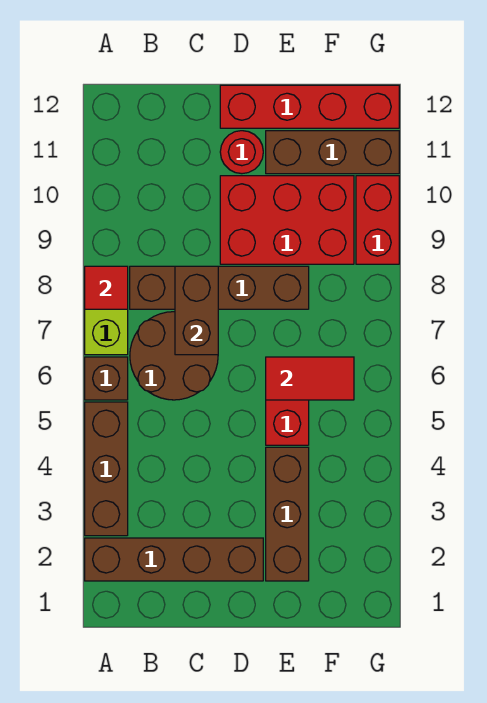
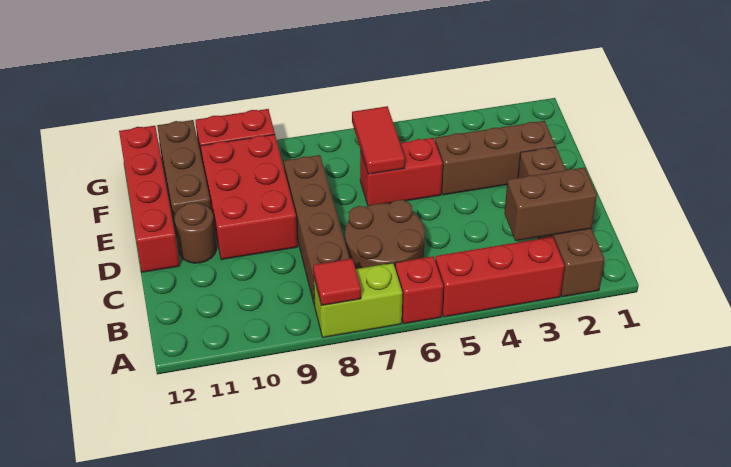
brown 1x3 brick [85,402,128,536] -> red 1x3 brick [435,237,565,317]
brown 1x1 brick [85,357,128,400] -> red 1x1 brick [395,256,444,324]
brown 1x2 brick [175,266,218,355] -> brown 1x2 brick moved to [504,167,597,241]
red 1x1 round brick [220,131,263,174] -> brown 1x1 round brick [175,203,216,263]

